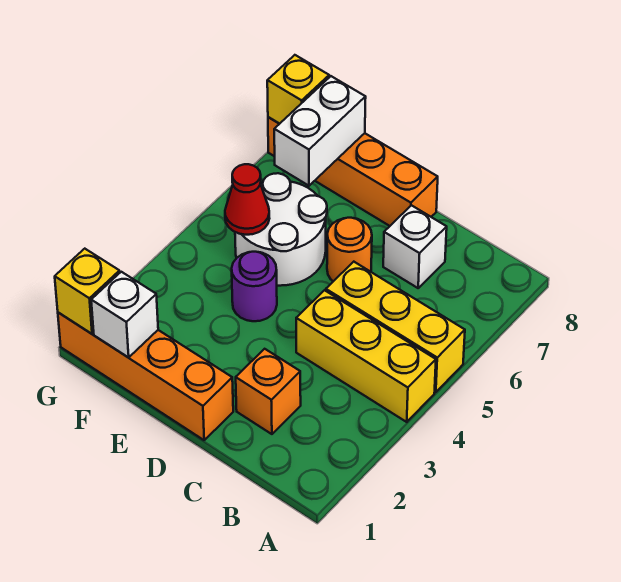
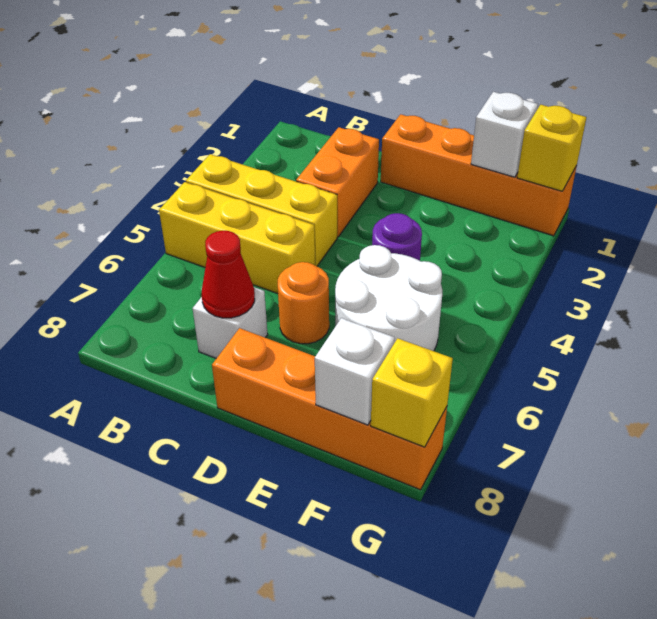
orange 1x1 brick [236,349,301,434] -> orange 1x2 brick [296,127,379,237]
red 1x1 cone [225,164,269,235] -> red 1x1 cone moved to [201,231,255,318]
white 1x2 brick [274,76,366,186] -> white 1x1 brick [315,318,395,425]

